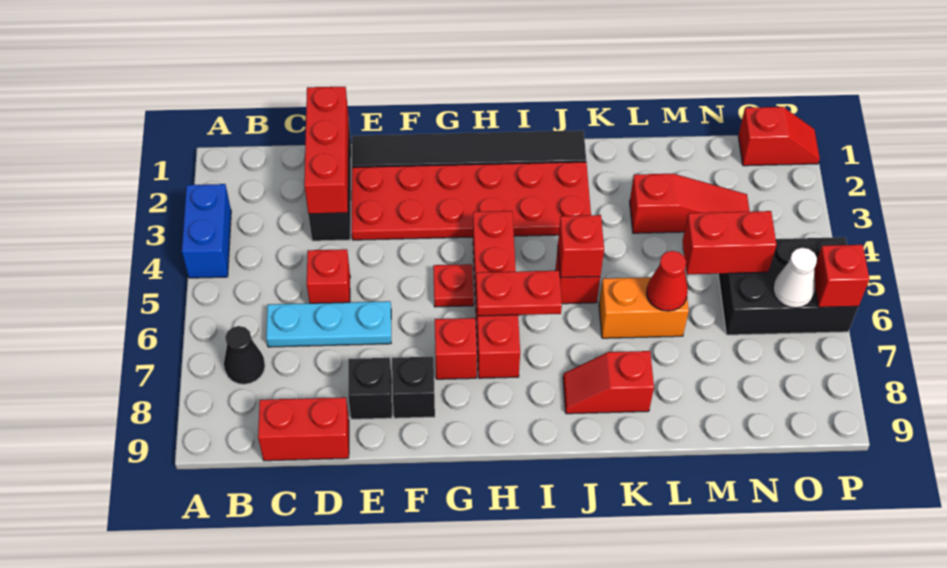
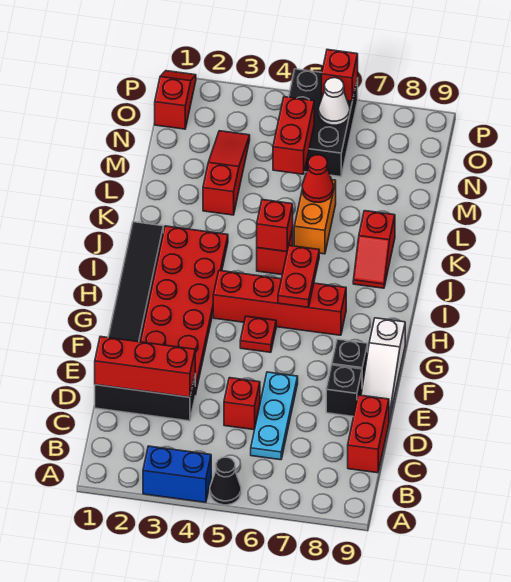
black 1x1 cone [224,326,265,384] -> black 1x1 cone moved to [210,457,241,505]
none -> white 1x3 slope [361,318,405,420]
red 1x1 brick [435,318,477,379] -> none

